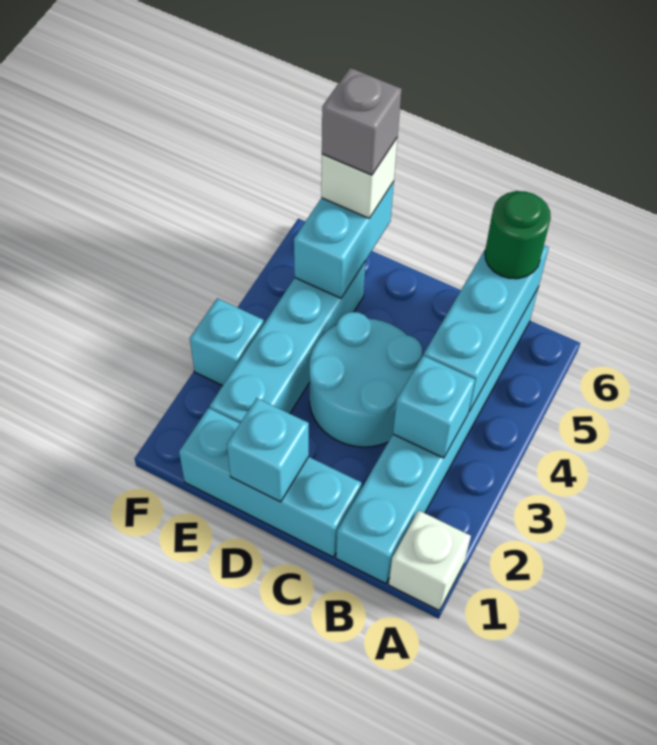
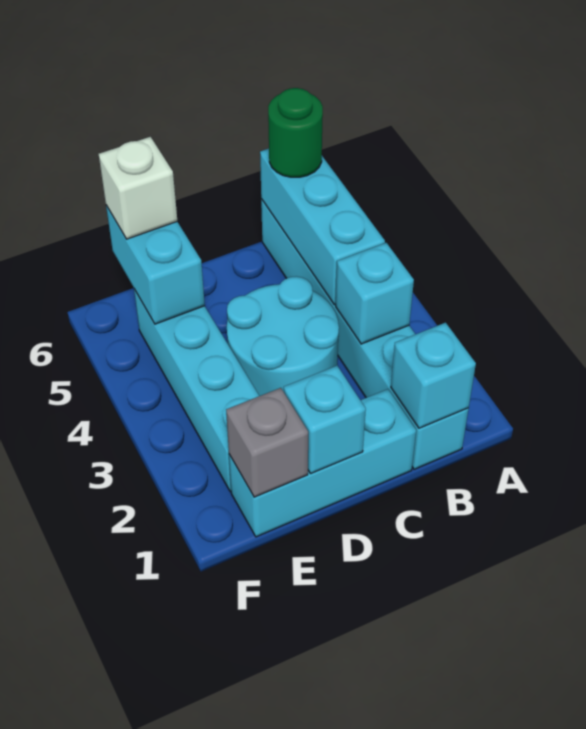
white 1x1 brick [389,510,471,611] -> none
grey 1x1 brick [322,68,402,175] -> grey 1x1 brick moved to [226,388,308,497]
cyan 1x1 brick [190,298,264,386] -> cyan 1x1 brick moved to [391,323,476,428]

